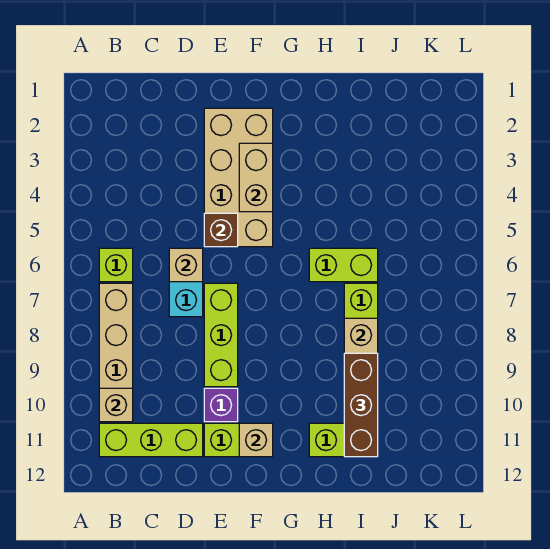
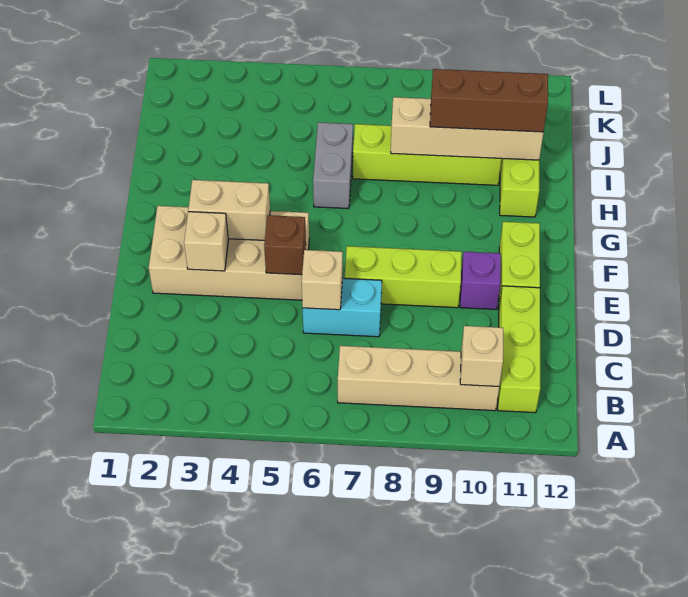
lime 1x1 brick [99,248,133,282] -> none
tan 1x1 brick [239,423,273,457] -> tan 1x1 brick moved to [184,212,228,271]
lime 1x2 brick [309,248,378,282] -> grey 1x2 brick [313,122,353,209]

